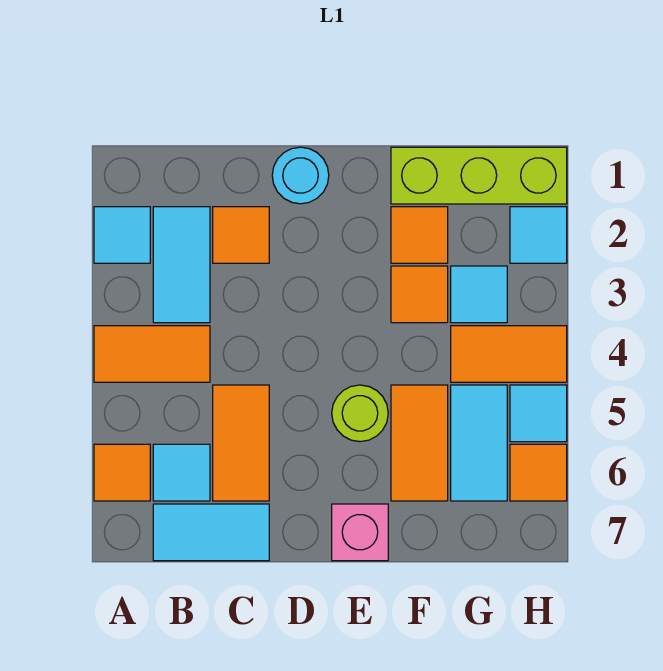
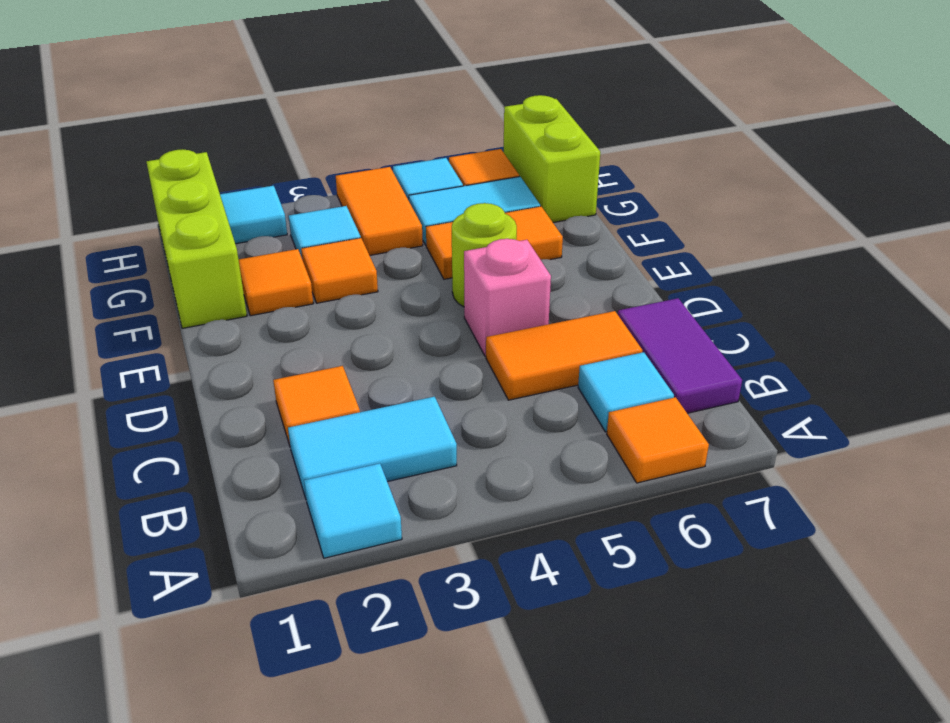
orange 1x2 tile [94,326,210,382] -> none
cyan 1x2 tile [153,504,269,561] -> purple 1x2 tile [618,298,742,413]
cyan 1x1 round brick [272,147,329,204] -> none
pink 1x1 brick [332,504,388,561] -> pink 1x1 brick moved to [464,239,551,356]
none -> lime 1x2 brick [504,95,600,223]

